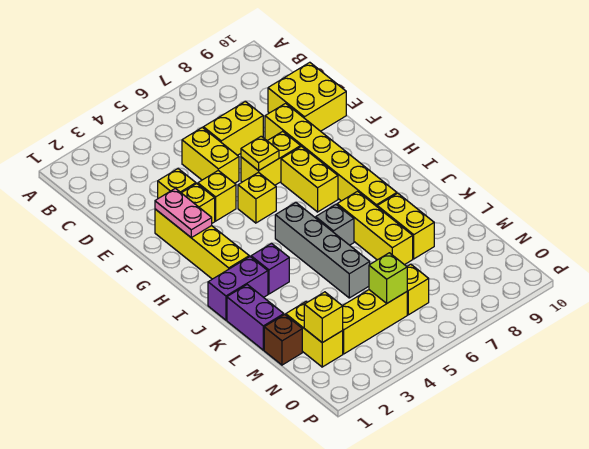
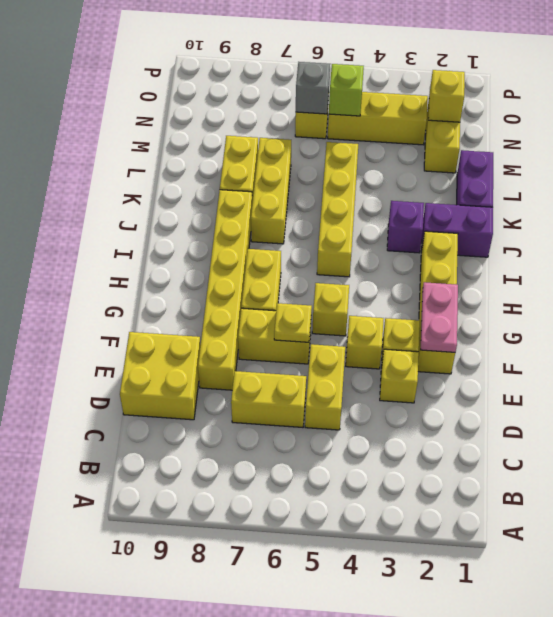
grey 1x4 brick [275,203,370,298] -> yellow 1x4 brick [317,142,358,277]
grey 1x1 brick [316,205,354,245] -> grey 1x1 brick moved to [296,62,330,114]
brown 1x1 brick [264,314,302,365] -> none

